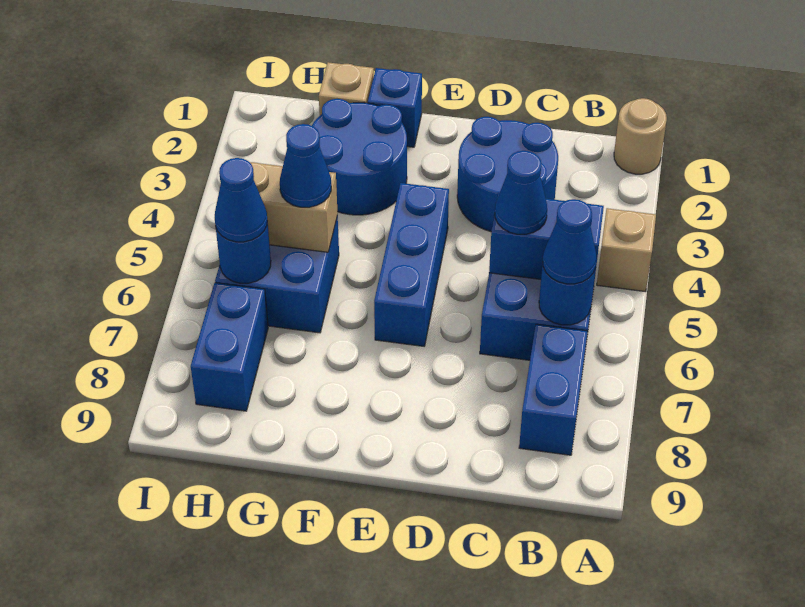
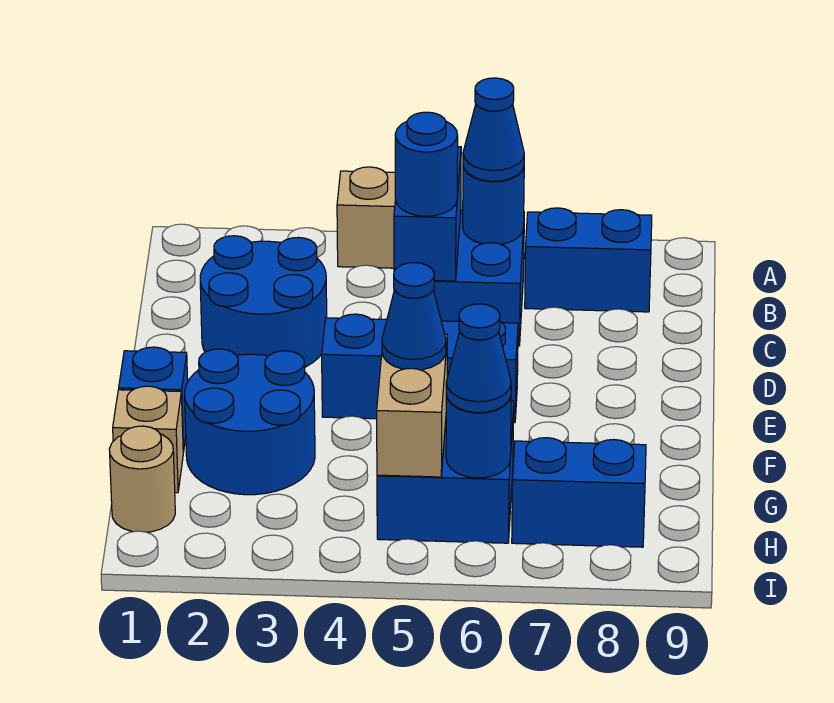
tan 1x1 round brick [614,98,667,174] -> tan 1x1 round brick moved to [109,426,175,532]
blue 1x1 cone [495,151,547,234] -> blue 1x1 round brick [395,112,458,216]

